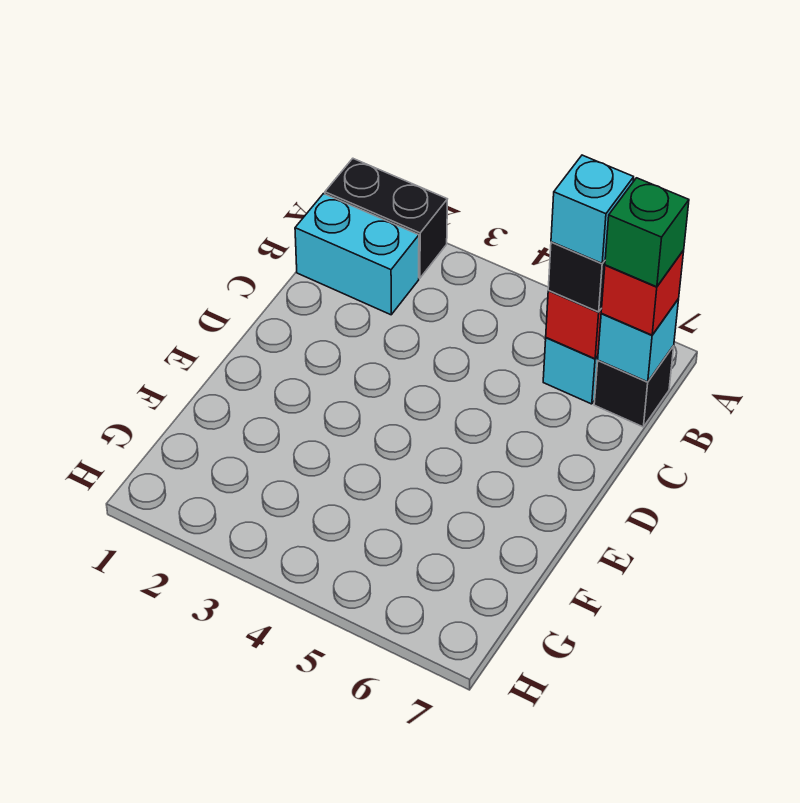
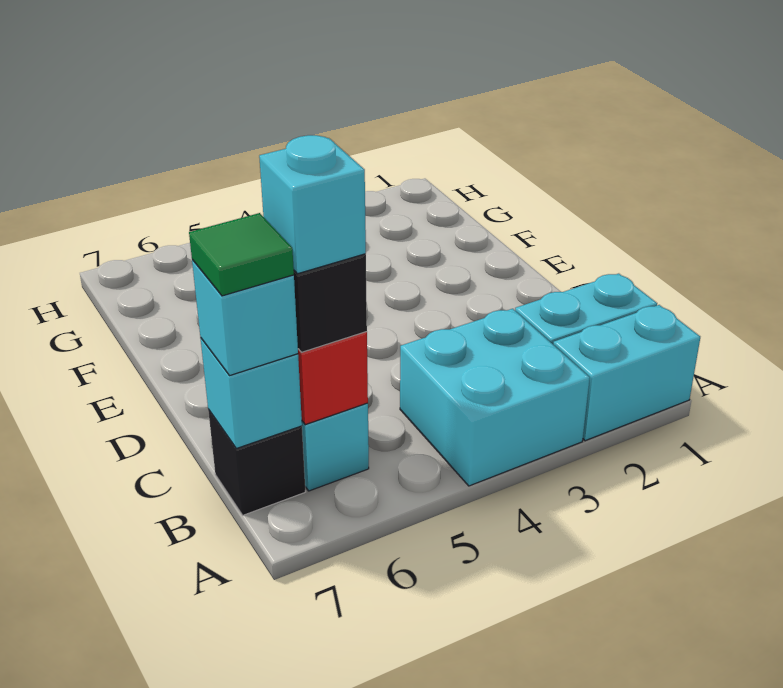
black 1x2 brick [325,159,447,278] -> cyan 1x2 brick [553,305,700,441]
none -> cyan 2x2 brick [400,309,590,486]
red 1x1 brick [601,250,684,335] -> cyan 1x1 brick [192,260,298,376]
green 1x1 brick [605,178,689,287] -> green 1x1 tile [189,213,294,296]

